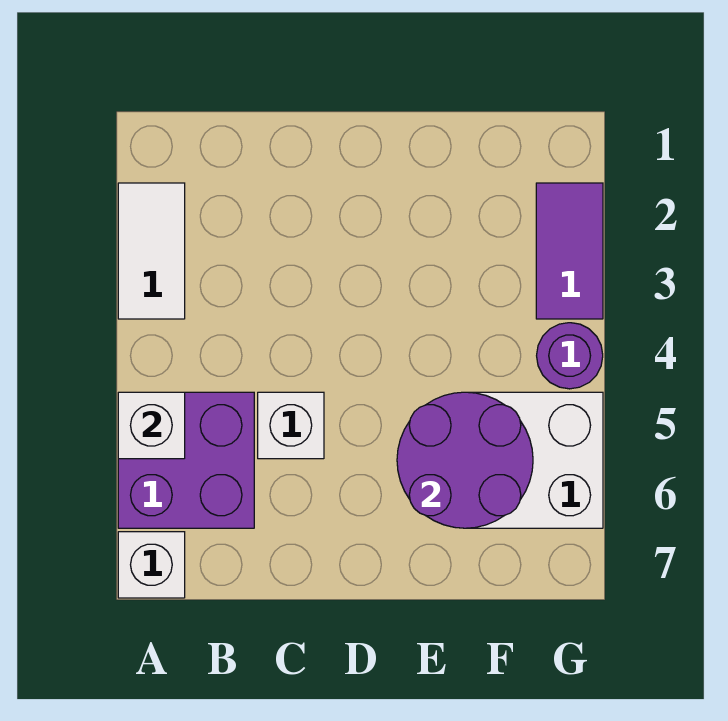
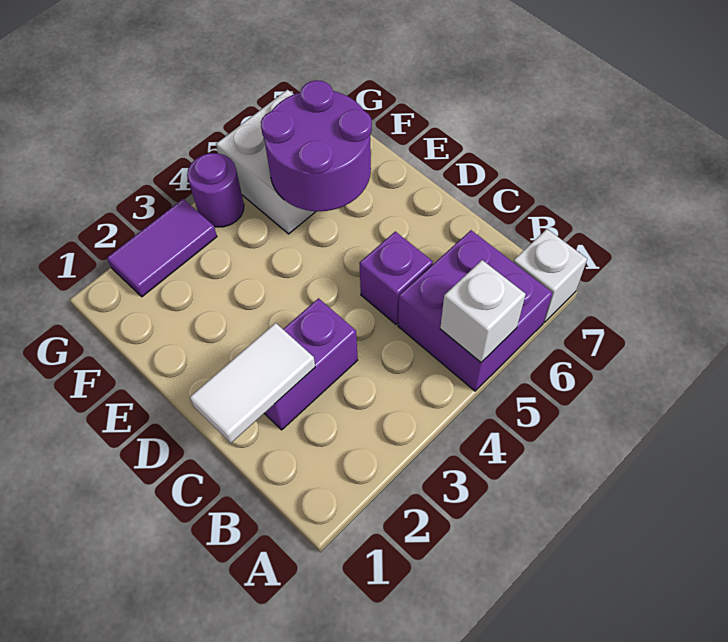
white 1x2 tile [118,183,185,319] -> white 1x2 tile moved to [190,323,315,443]
none -> purple 1x2 brick [264,298,358,430]
white 1x1 brick [258,392,324,459] -> purple 1x1 brick [360,232,433,324]

